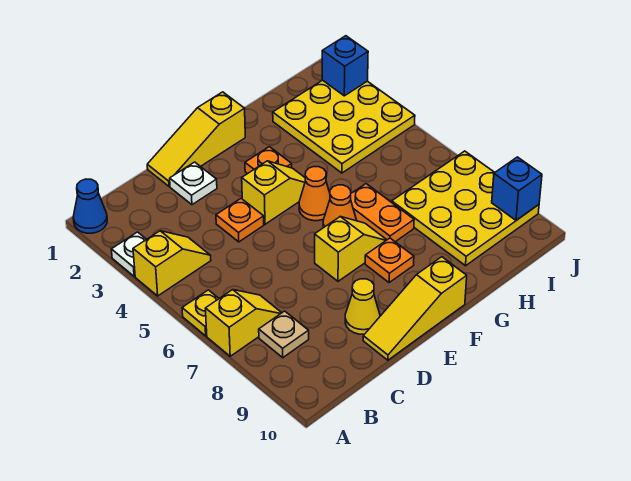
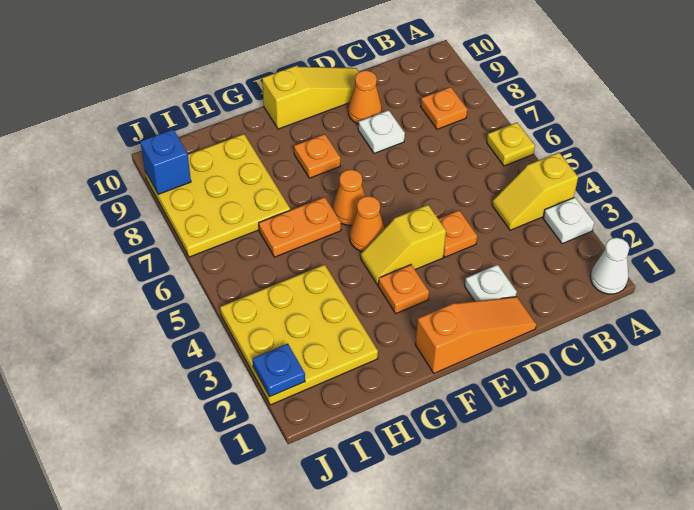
blue 1x1 cone [73,179,107,233] -> white 1x1 cone [591,238,630,294]
yellow 1x2 slope [205,290,282,356] -> none
tan 1x1 plate [259,311,309,358] -> orange 1x1 plate [421,87,467,129]
yellow 1x3 slope [147,92,245,186] -> orange 1x3 slope [415,297,536,373]
none -> white 1x1 plate [358,110,405,153]
yellow 1x1 cone [345,279,380,334] -> orange 1x1 cone [348,70,382,124]
yellow 1x2 slope [315,217,386,281] -> none
orange 1x2 plate [351,184,414,242] -> orange 1x2 plate turned to [259,197,341,257]
blue 1x1 brick [322,36,368,96] -> blue 1x1 plate [253,344,305,396]

